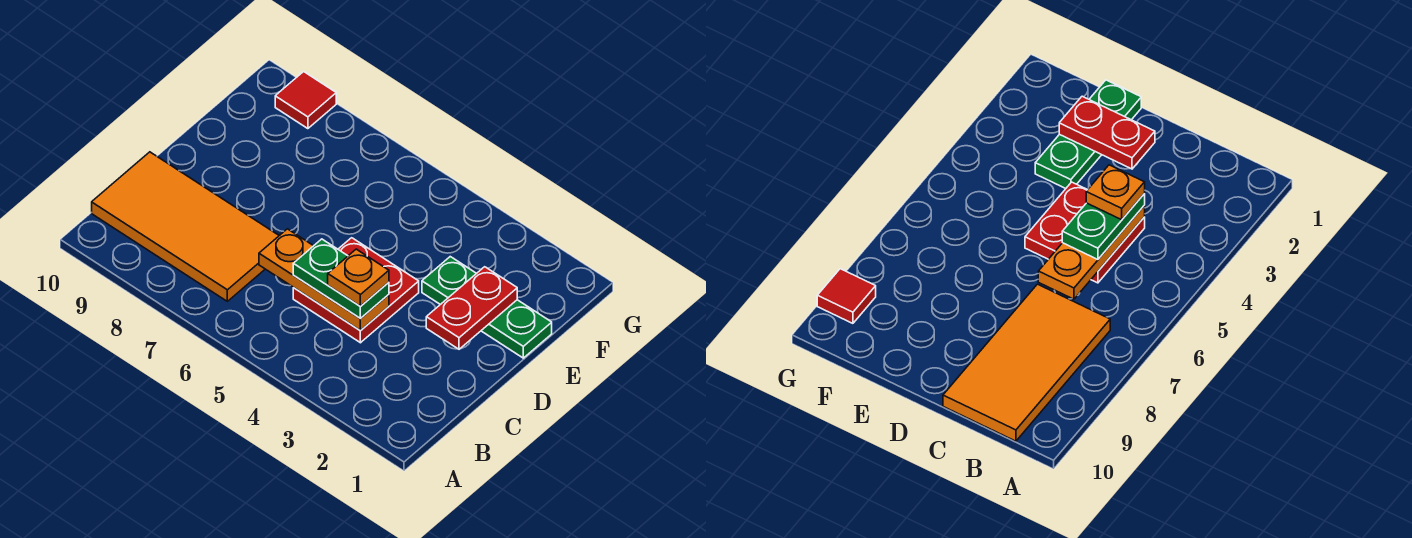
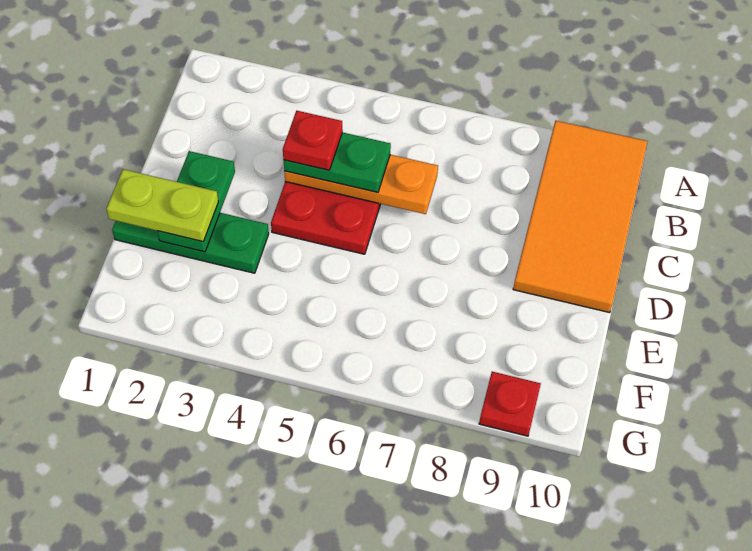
orange 2x4 tile [92,152,279,301] -> orange 2x4 tile turned to [513,121,648,313]
orange 1x1 plate [328,249,389,306] -> red 1x1 plate [283,111,343,170]
red 1x2 plate [426,267,517,349] -> green 1x2 plate [157,151,235,252]
none -> lime 1x2 plate [106,169,218,242]
red 1x1 tile [275,72,336,129] -> red 1x1 plate [479,372,541,436]

